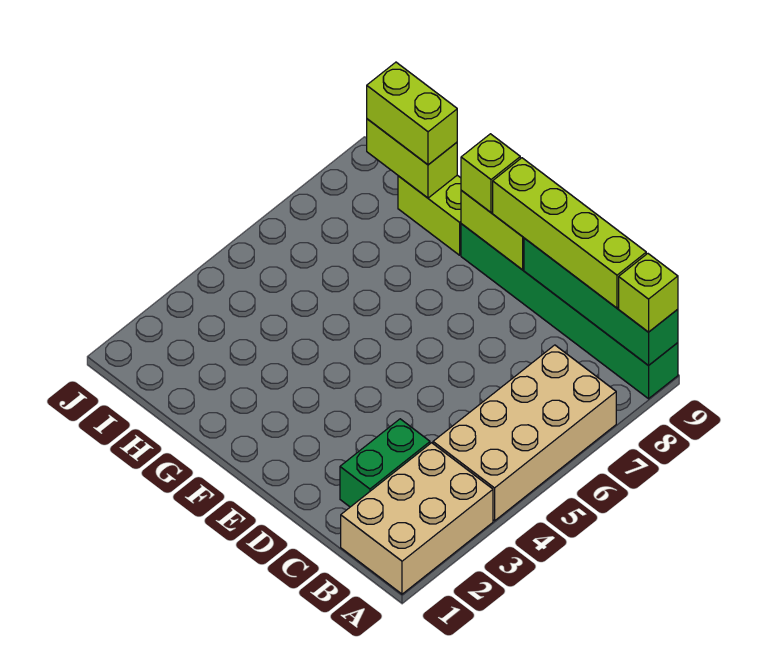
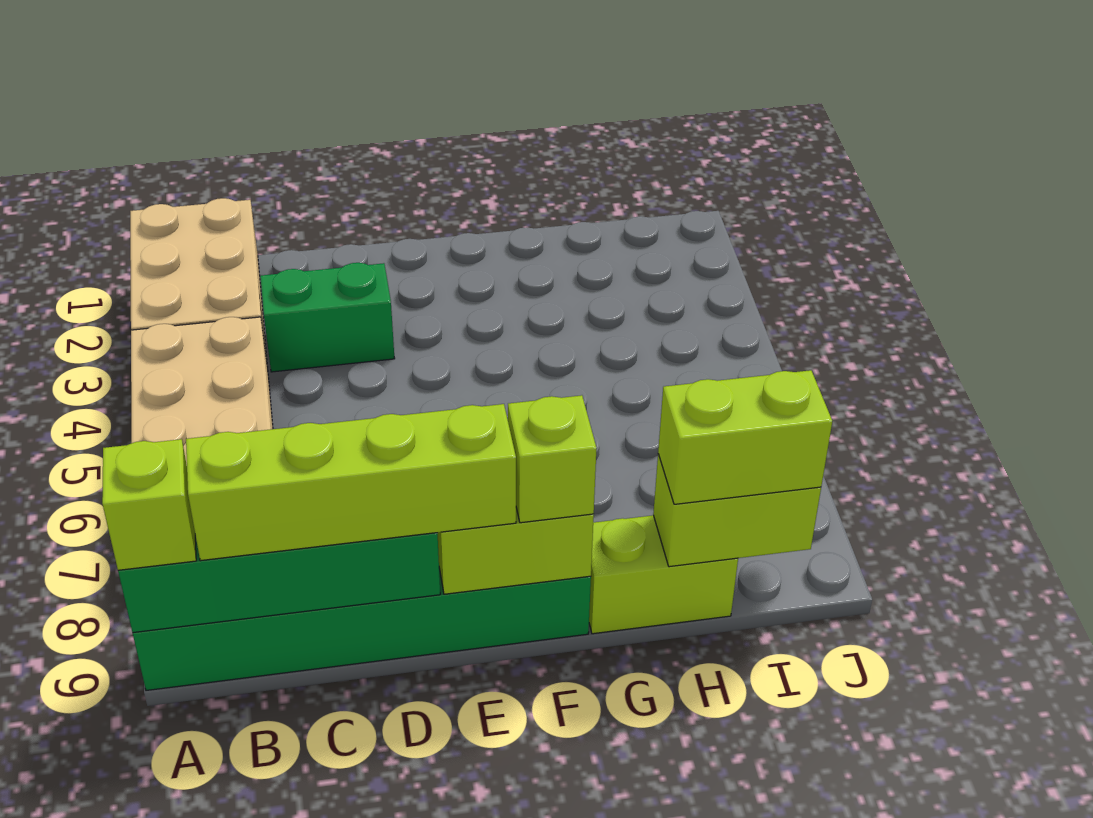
green 1x2 brick [340,419,430,507] -> green 1x2 brick turned to [260,263,395,372]

